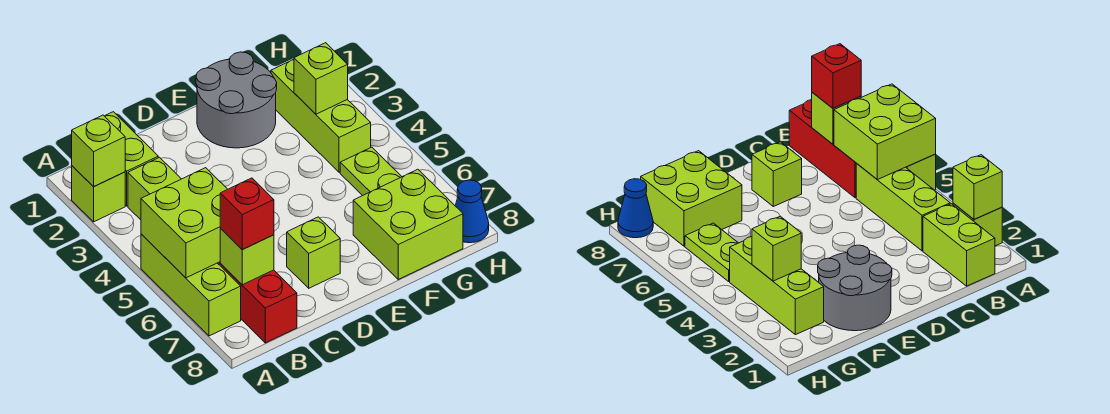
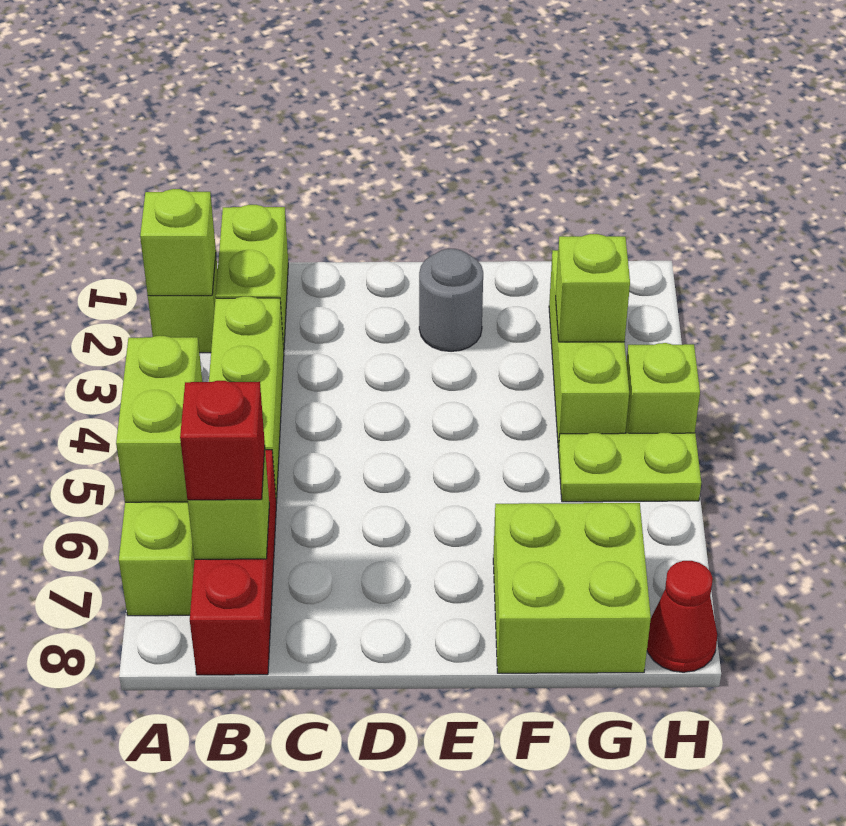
lime 2x2 brick [141,168,228,278] -> lime 1x2 brick [116,336,202,502]
lime 1x1 brick [287,217,340,288] -> lime 1x1 brick moved to [626,343,700,433]
grey 2x2 round brick [196,52,277,148] -> grey 1x1 round brick [419,249,483,351]
lime 1x2 plate [340,147,402,196] -> lime 1x2 plate turned to [558,433,701,502]
blue 1x1 cone [455,180,489,243] -> red 1x1 cone [647,561,717,672]

